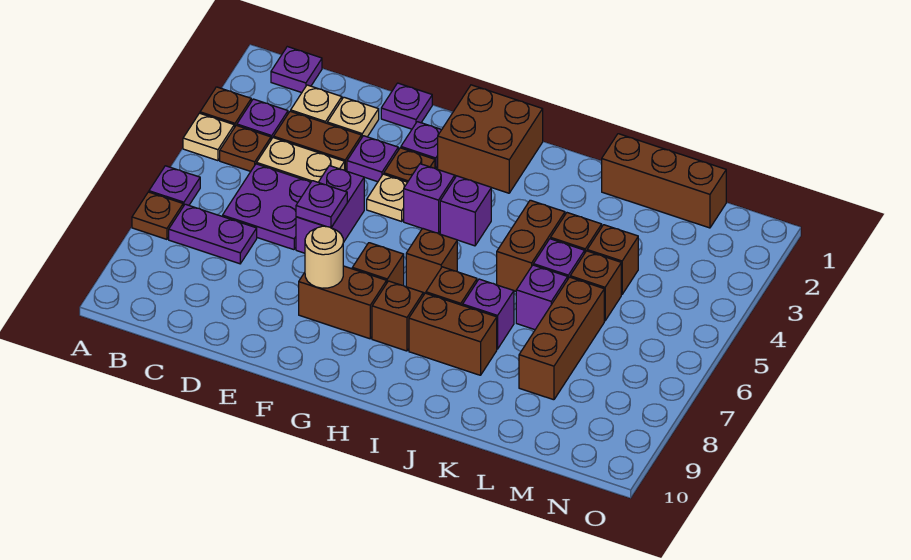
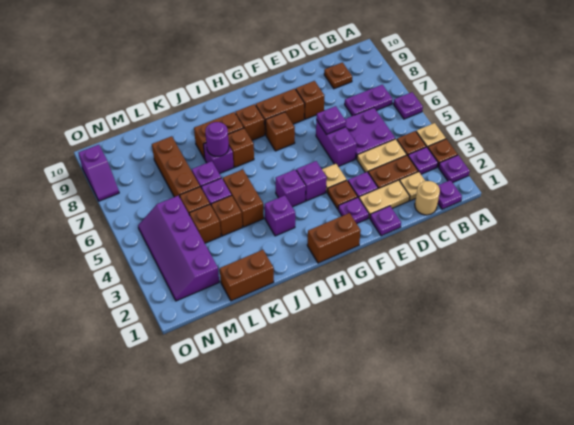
none -> purple 1x1 plate [439,155,470,183]
brown 1x1 plate [132,192,183,239] -> brown 1x1 plate moved to [324,63,352,89]
tan 1x1 plate [327,97,379,137] -> tan 1x2 plate [359,180,410,218]
tan 1x1 round brick [305,226,343,288] -> tan 1x1 round brick moved to [415,181,440,215]
brown 2x2 brick [438,85,543,193] -> brown 1x2 brick [307,213,361,263]
brown 1x1 brick [406,228,457,293] -> brown 1x1 brick moved to [296,81,324,119]
none -> purple 1x1 brick [265,195,295,236]
none -> purple 1x1 round brick [205,122,229,156]
brown 1x3 brick [602,134,726,228] -> brown 1x2 brick [220,250,274,301]
none -> purple 2x4 slope [138,196,219,301]
none -> purple 1x2 slope [79,145,119,201]

